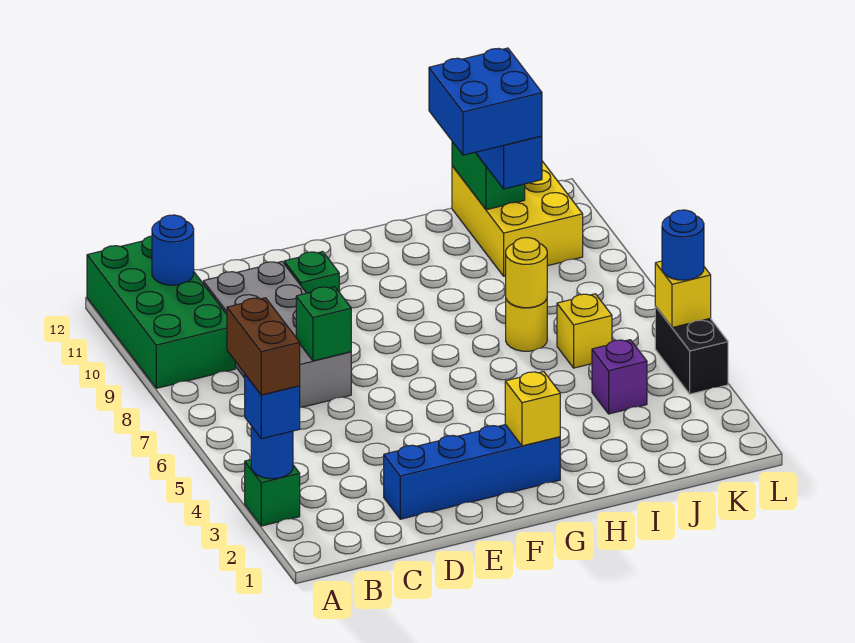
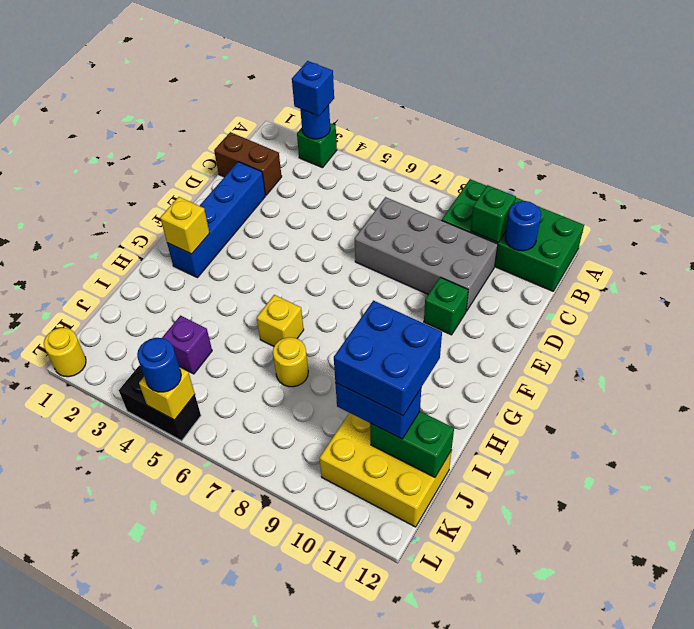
brown 1x2 brick [227,298,300,395] -> brown 1x2 brick moved to [214,132,282,195]
green 1x1 brick [296,287,351,361] -> green 1x1 brick moved to [471,185,516,243]
yellow 1x1 round brick [506,238,547,308] -> yellow 1x1 round brick moved to [44,328,86,377]
yellow 1x1 brick [557,294,612,368] -> yellow 1x1 brick moved to [257,295,304,346]

